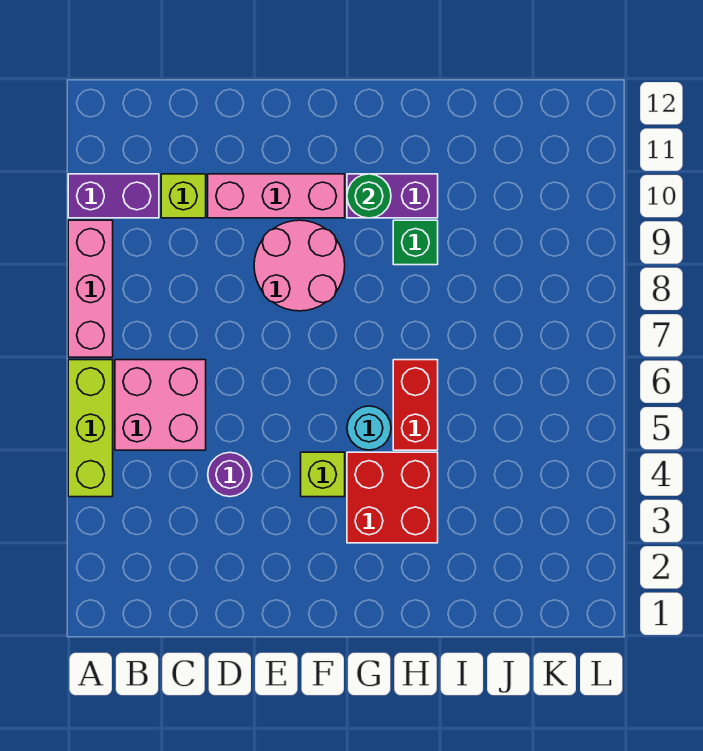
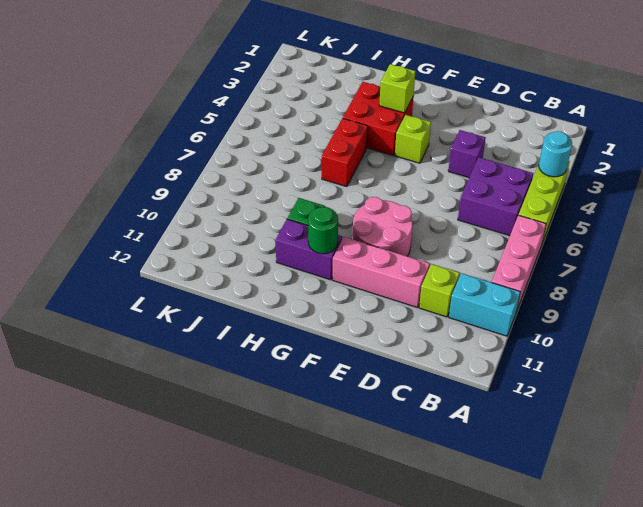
purple 1x2 brick [68,174,159,218] -> cyan 1x2 brick [449,273,520,336]
pink 2x2 brick [115,360,206,450] -> purple 2x2 brick [458,157,533,236]
purple 1x1 round brick [208,452,252,497] -> purple 1x1 brick [448,130,486,178]
none -> lime 1x1 brick [379,64,416,113]
cyan 1x1 round brick [347,406,391,450] -> cyan 1x1 round brick moved to [539,131,572,177]

